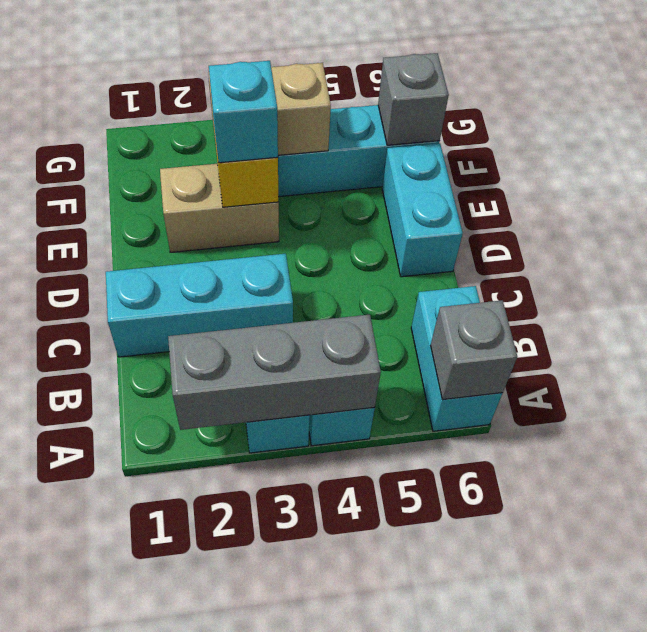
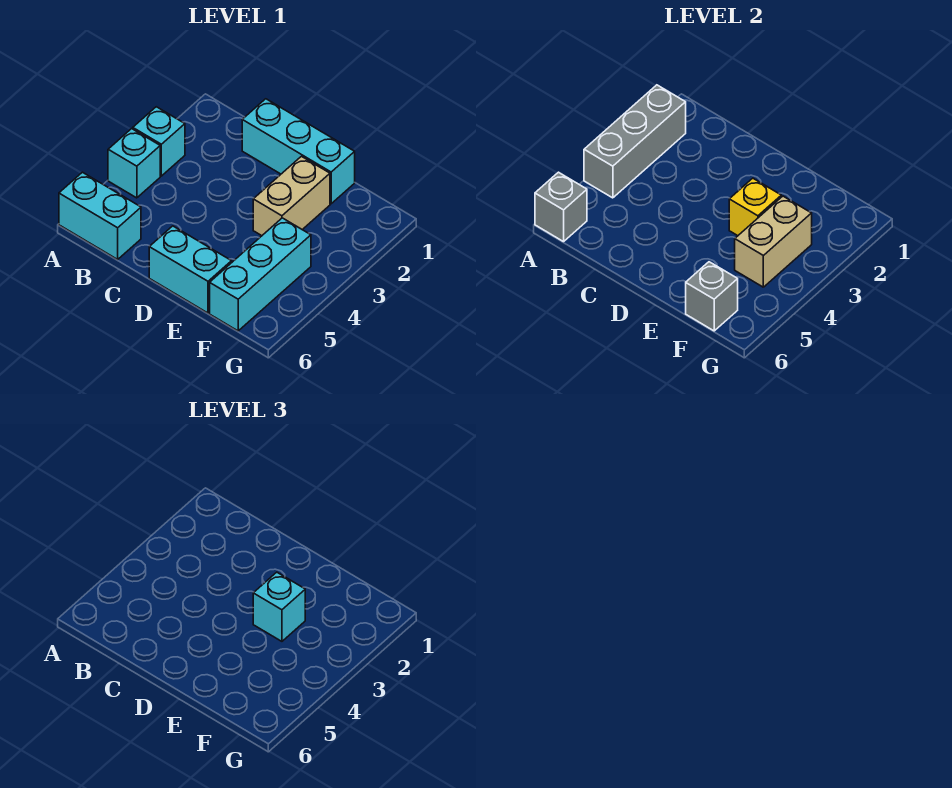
cyan 1x3 brick [106,254,293,357] -> cyan 1x3 brick turned to [242,99,355,204]

